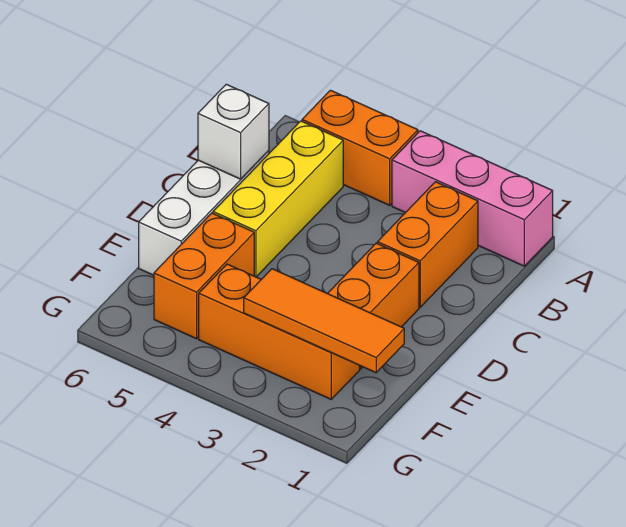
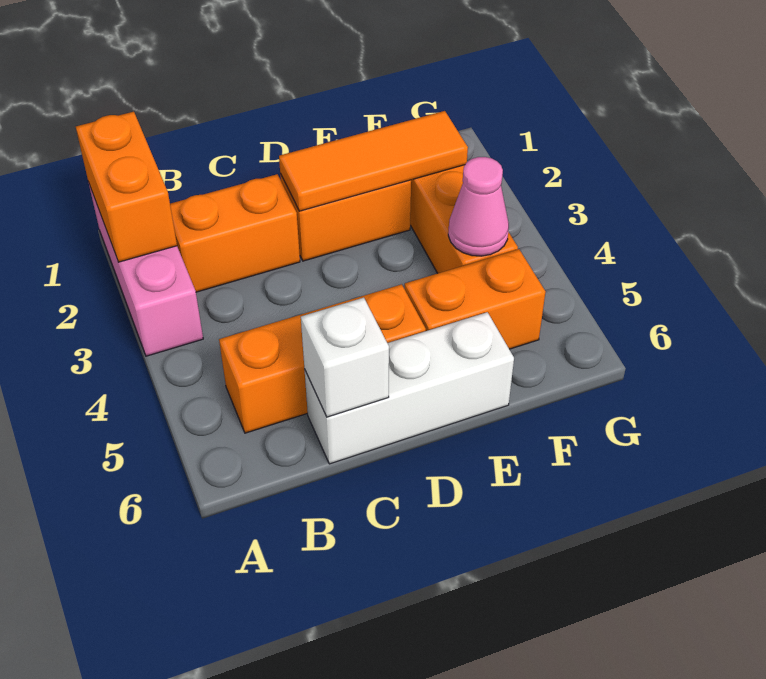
orange 1x2 brick [302,90,418,205] -> orange 1x2 brick moved to [76,112,177,262]
yellow 1x3 brick [213,121,343,277] -> orange 1x3 brick [219,284,426,433]
orange 1x3 tile [244,269,404,373] -> orange 1x3 tile turned to [279,111,468,211]
none -> pink 1x1 cone [448,157,509,256]

